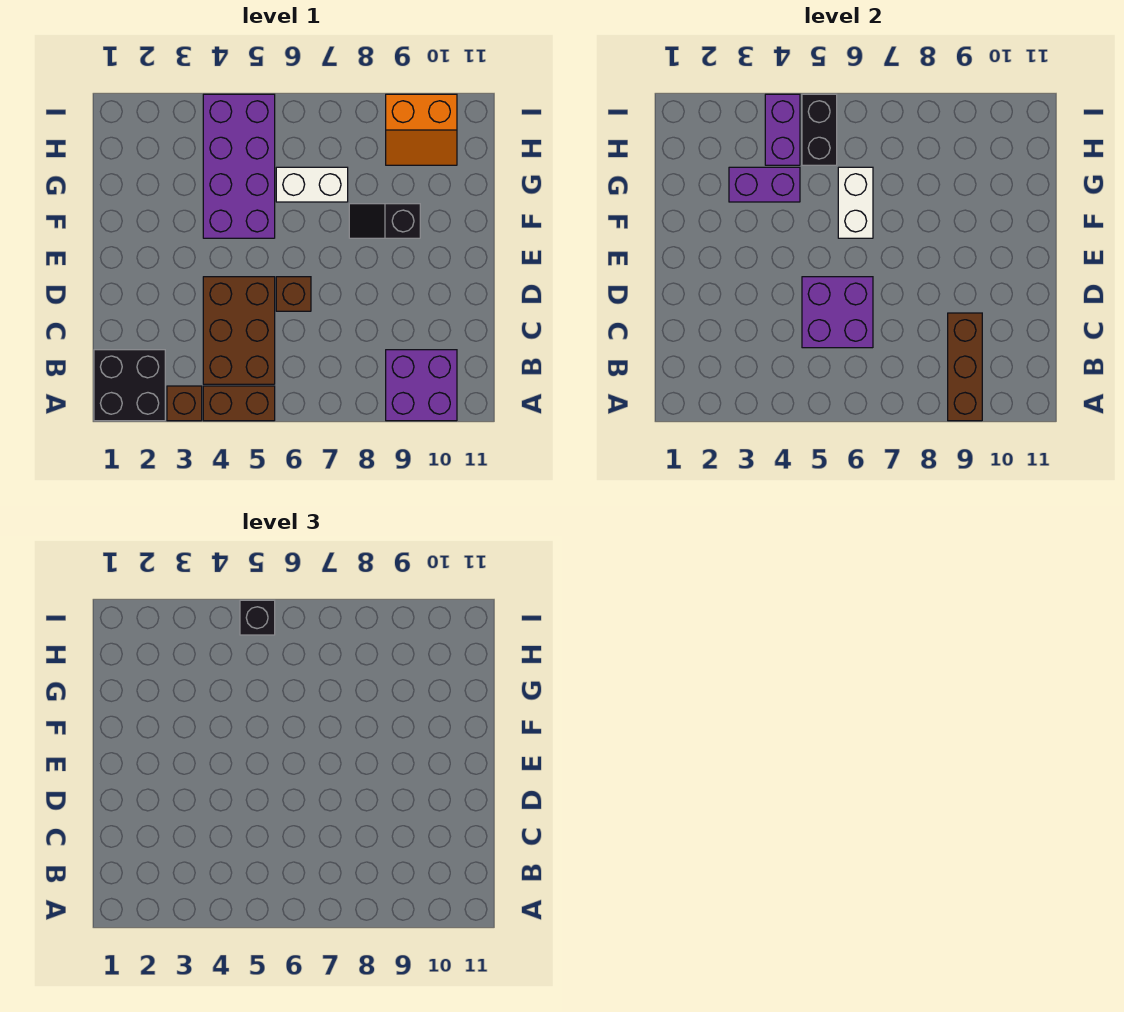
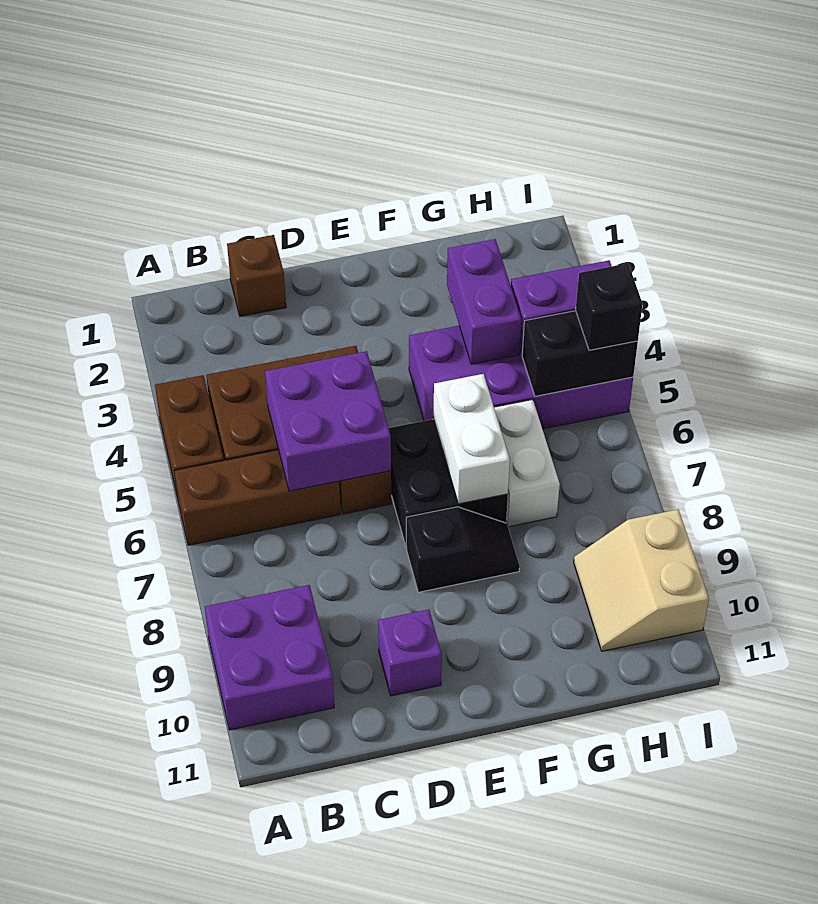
black 2x2 brick [94,350,165,421] -> black 2x2 brick moved to [389,419,508,548]
brown 1x1 brick [167,386,202,421] -> brown 1x1 brick moved to [227,235,286,316]
brown 1x3 brick [948,313,982,421] -> brown 1x3 brick moved to [174,450,340,545]
none -> purple 1x1 brick [378,609,442,696]
white 1x2 brick [838,167,873,238] -> white 1x2 brick turned to [433,374,510,504]
black 1x2 slope [349,204,420,238] -> black 1x2 slope turned to [406,507,520,592]
orange 2x2 slope [386,94,457,165] -> tan 2x2 slope [574,509,709,651]

